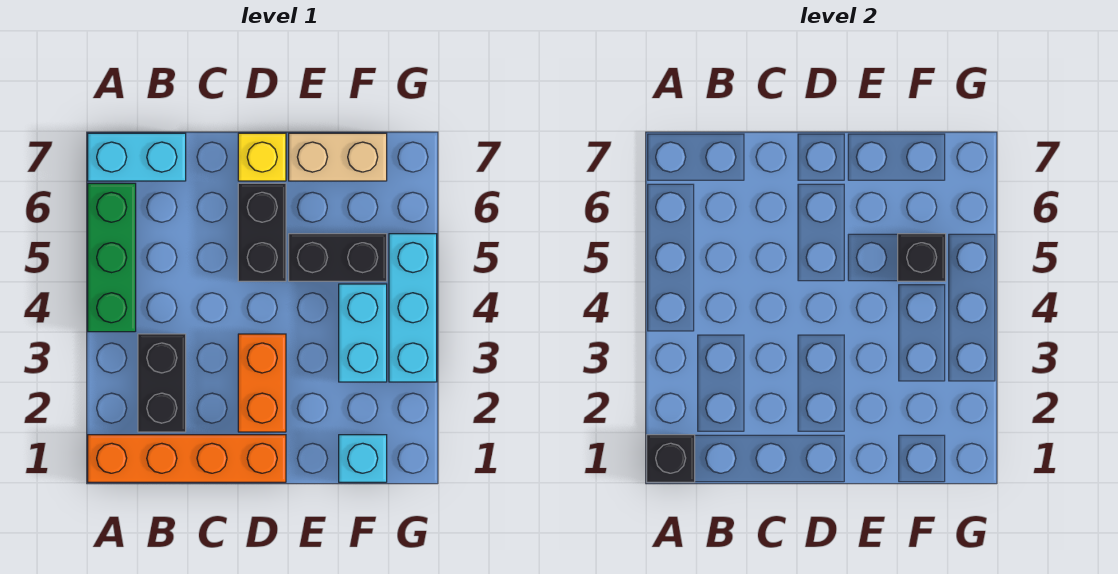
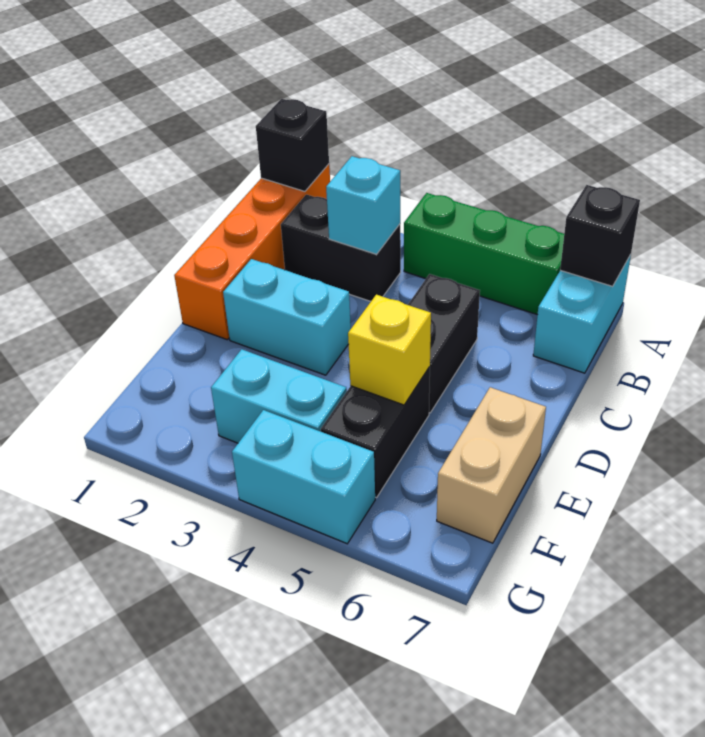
orange 1x2 brick [238,334,286,432] -> cyan 1x2 brick [223,259,351,375]
black 1x2 brick [238,183,286,281] -> black 1x2 brick turned to [408,274,480,413]
yellow 1x1 brick [238,133,286,181] -> yellow 1x1 brick moved to [348,295,431,405]
cyan 1x1 brick [339,435,387,482] -> cyan 1x1 brick moved to [326,156,400,254]
black 1x1 brick [898,234,946,281] -> black 1x1 brick moved to [560,185,640,286]
cyan 1x3 brick [389,234,437,382] -> cyan 1x2 brick [232,410,375,544]

